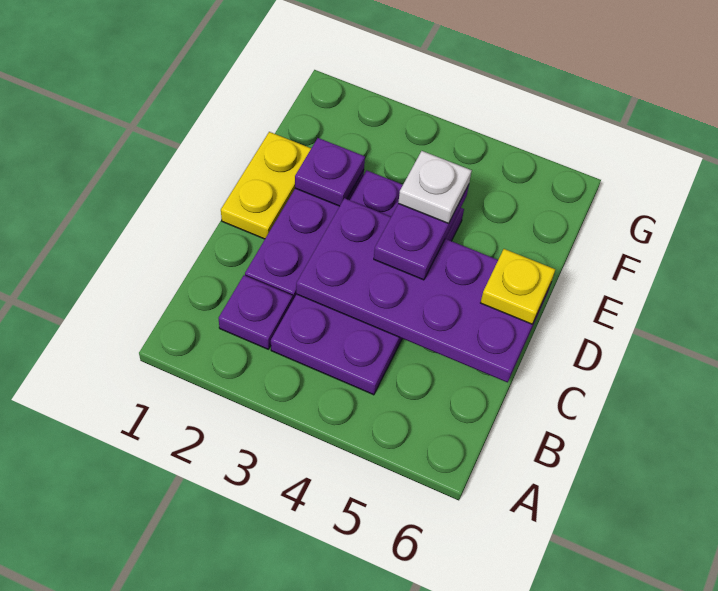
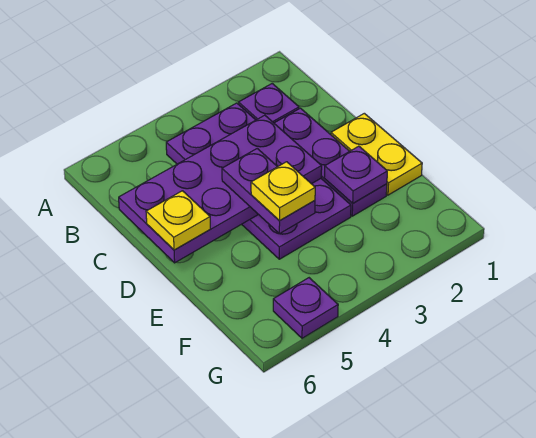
white 1x1 plate [398,151,472,224] -> yellow 1x1 plate [251,162,315,220]
none -> purple 1x1 plate [273,278,338,338]

